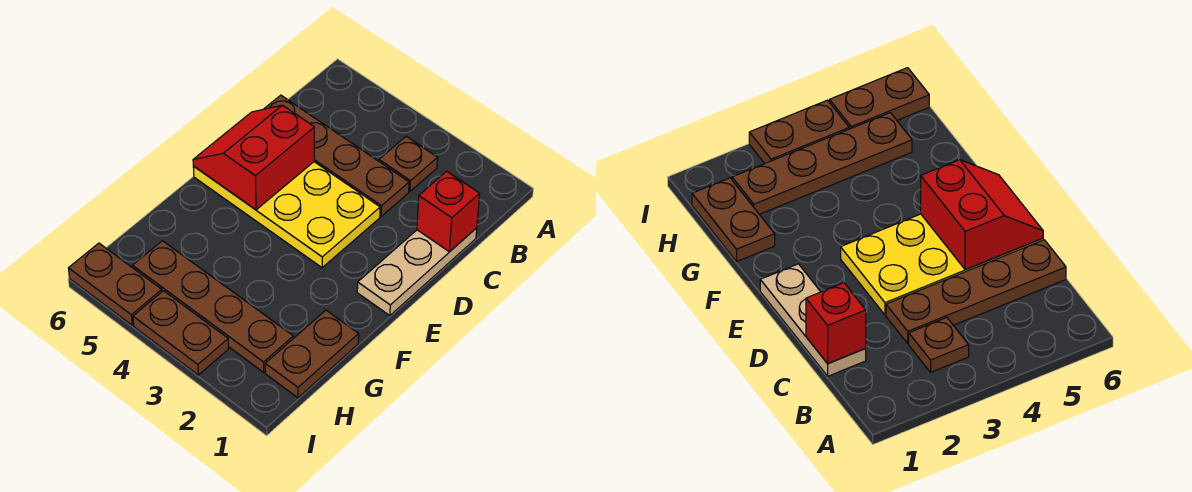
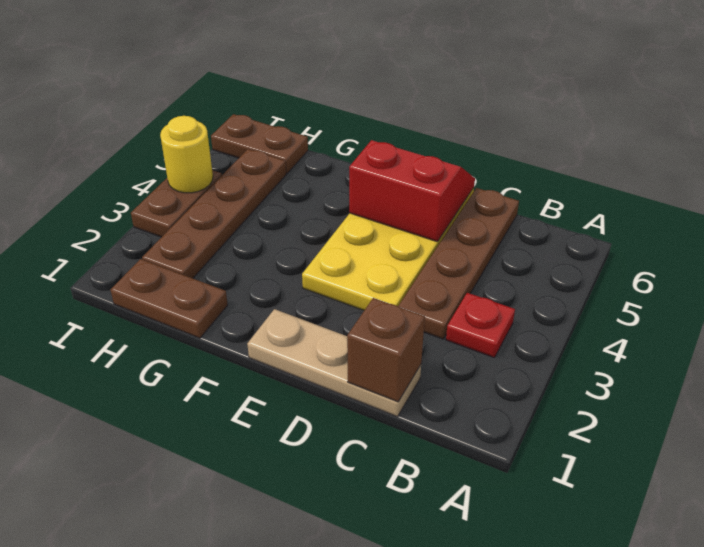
brown 1x1 plate [379,136,438,191] -> red 1x1 plate [446,293,515,358]
red 1x1 brick [417,171,480,252] -> brown 1x1 brick [347,298,425,402]
none -> yellow 1x1 round brick [160,116,213,193]
brown 1x2 plate [69,243,162,325] -> brown 1x2 plate turned to [211,114,308,174]

